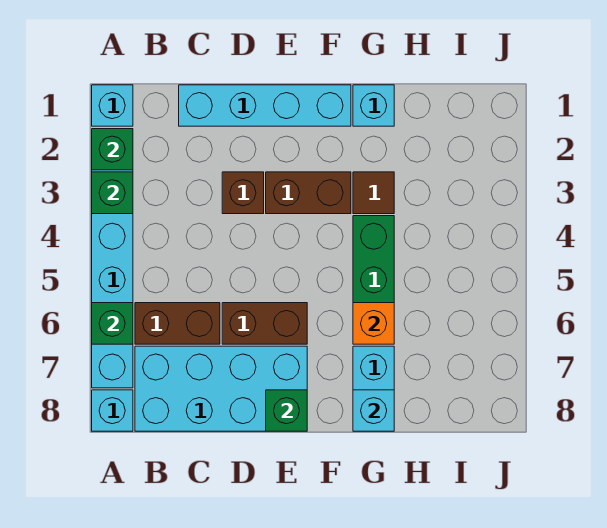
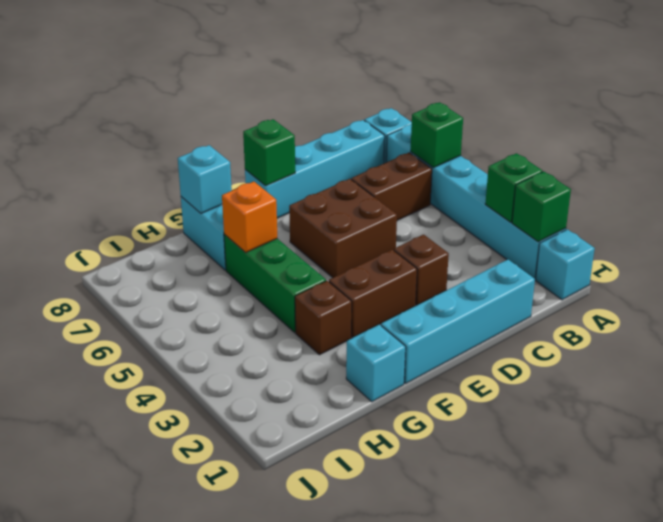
cyan 2x4 brick [135,346,307,431] -> cyan 1x4 brick [245,120,385,218]
brown 1x2 brick [222,303,307,344] -> brown 2x2 brick [289,179,397,278]
brown 1x1 tile [353,172,394,214] -> brown 1x1 brick [295,281,352,355]

